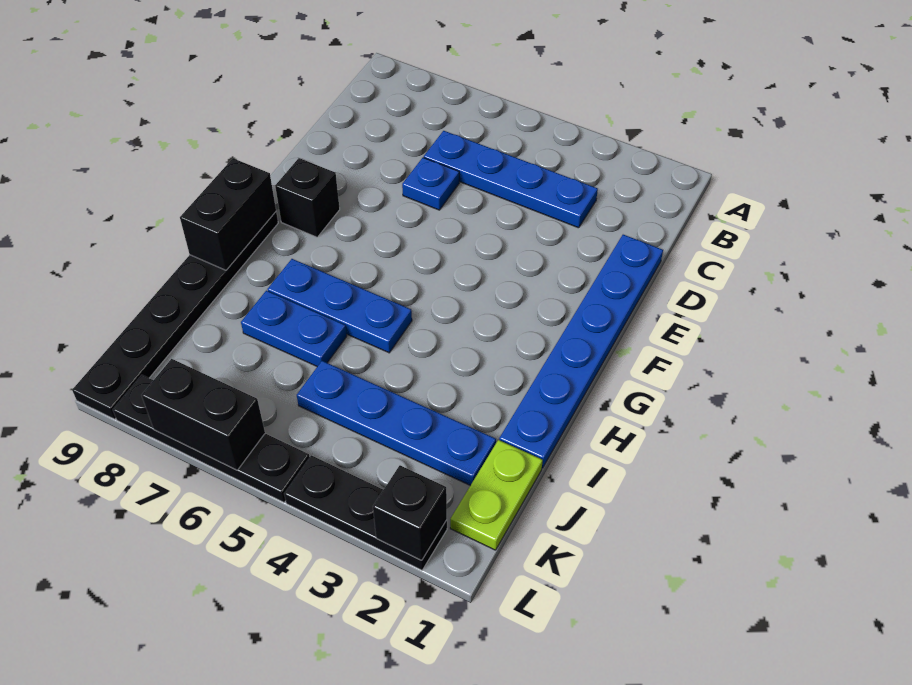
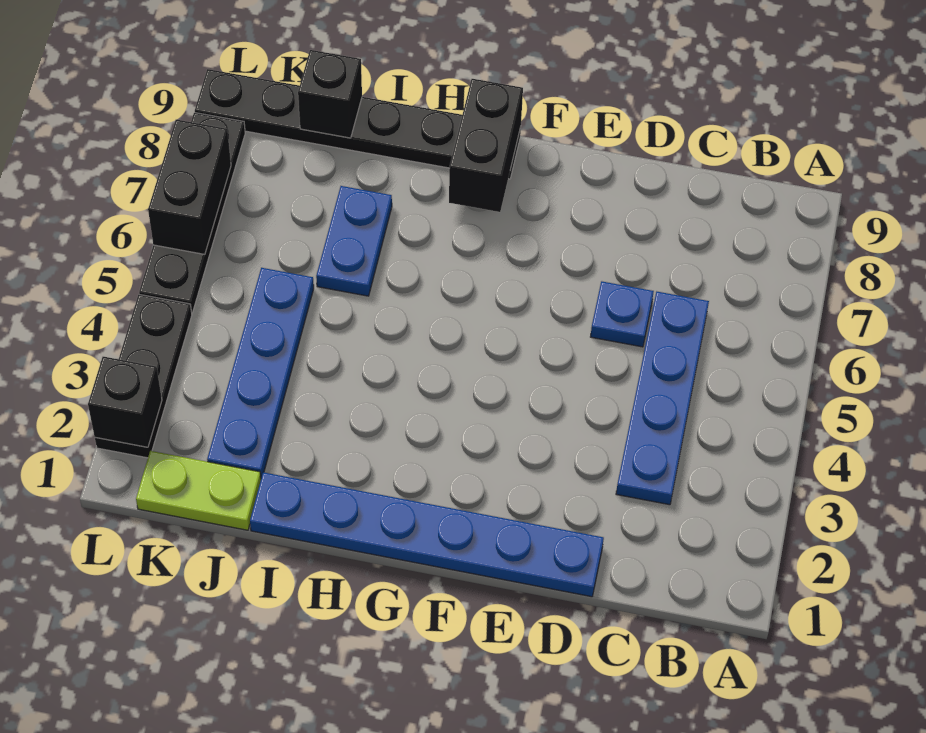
black 1x1 brick [275,158,340,237] -> black 1x1 brick moved to [298,50,362,138]
black 1x2 brick [180,158,276,270] -> black 1x2 brick turned to [449,79,523,212]
blue 1x3 plate [268,259,412,353] -> none

